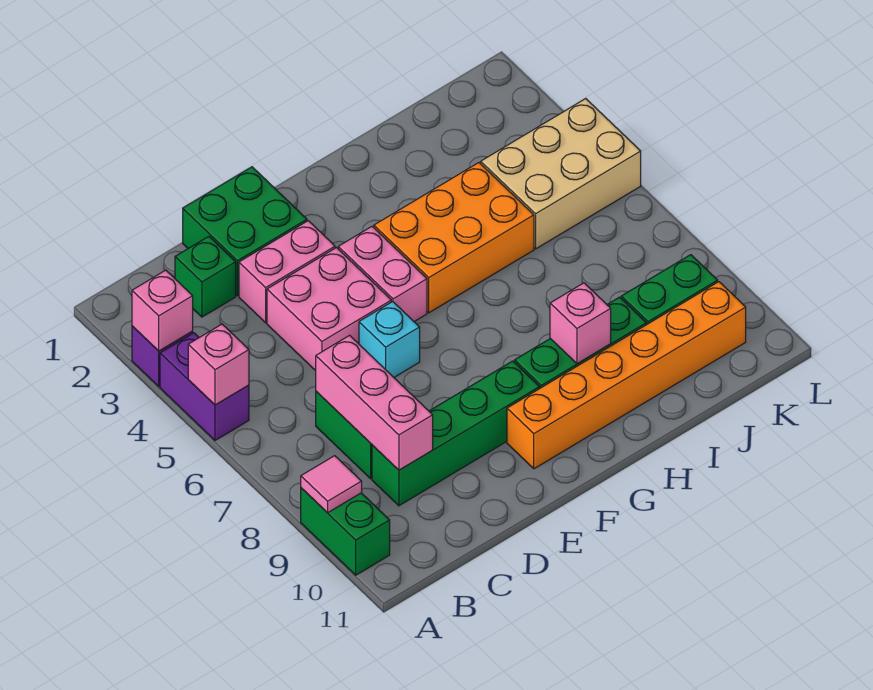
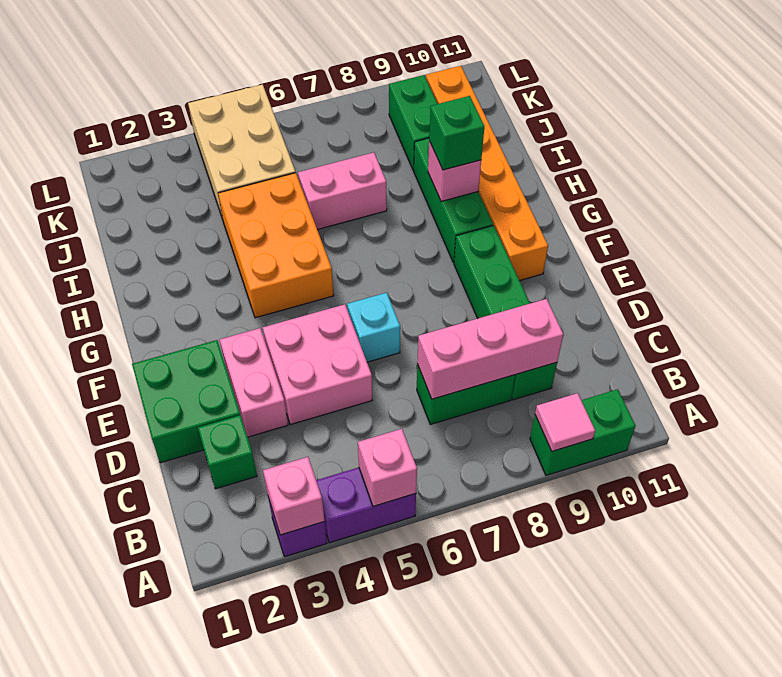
pink 1x2 brick [338,227,427,322] -> pink 1x2 brick moved to [298,152,387,230]
none -> green 1x1 brick [429,96,484,170]

